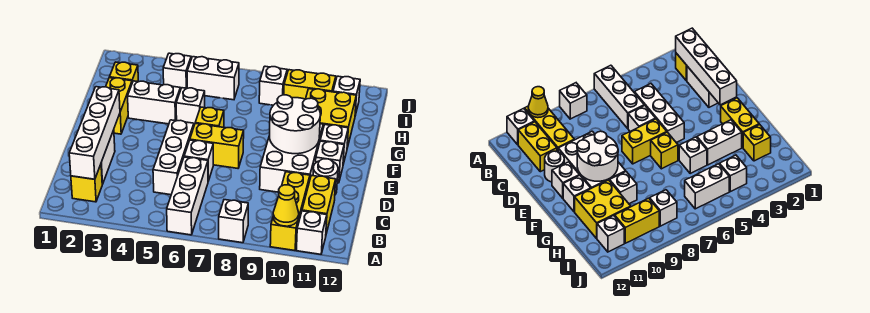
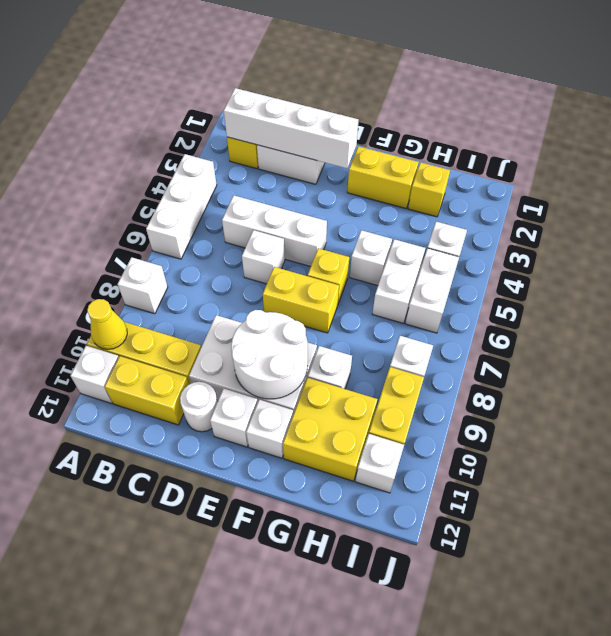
white 1x3 brick [167,157,208,235] -> white 1x3 brick turned to [146,154,217,259]
yellow 1x2 brick [190,123,244,168] -> yellow 1x2 brick turned to [263,267,339,333]
white 1x2 brick [128,81,180,124] -> white 1x2 brick moved to [372,239,425,323]

